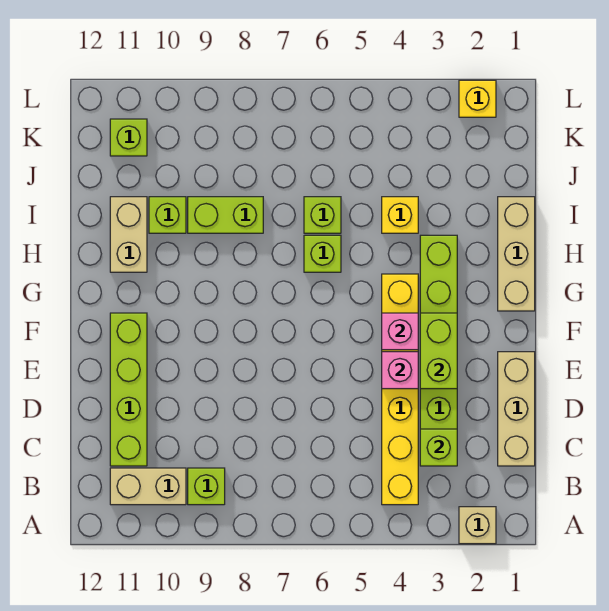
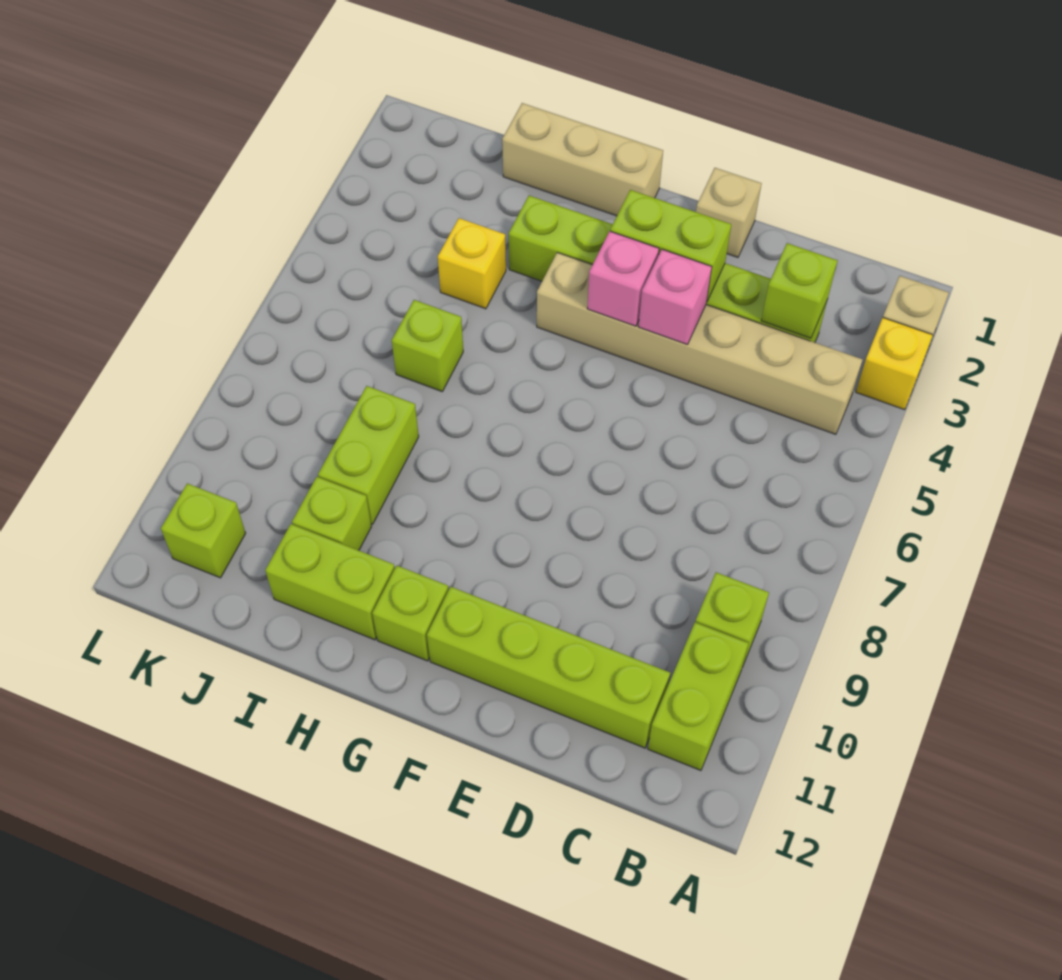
yellow 1x6 brick [382,274,418,505] -> tan 1x6 brick [537,253,862,434]
tan 1x2 brick [110,468,186,505] -> lime 1x2 brick [648,622,749,770]
tan 1x3 brick [498,352,535,466] -> tan 1x1 brick [696,168,762,257]
lime 1x1 brick [304,235,341,272] -> lime 1x1 brick moved to [372,566,448,661]
tan 1x2 brick [110,197,147,272] -> lime 1x2 brick [265,524,395,640]
yellow 1x1 brick [459,80,496,117] -> yellow 1x1 brick moved to [856,318,933,410]

